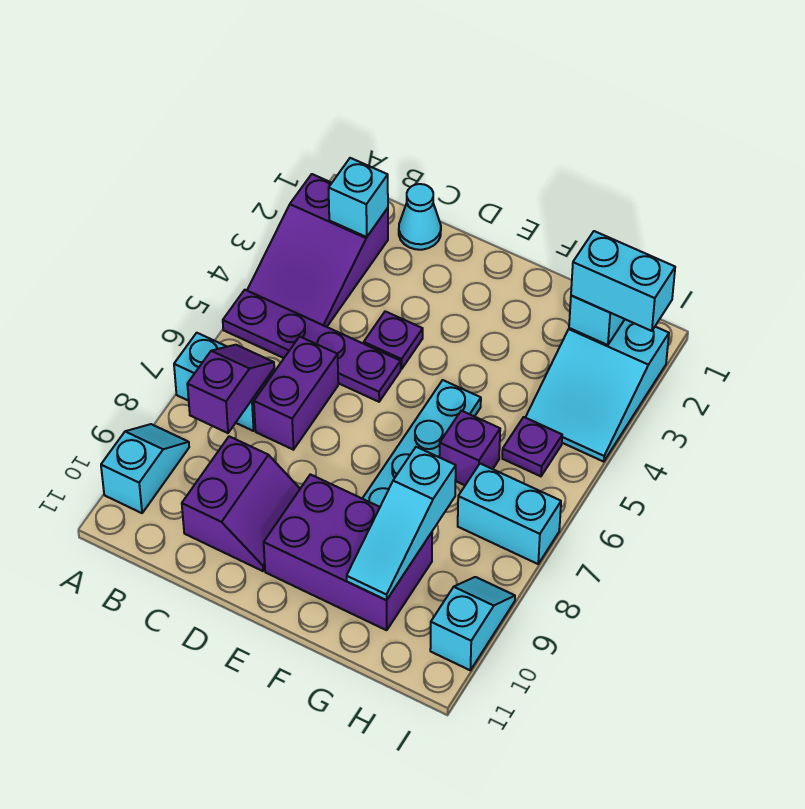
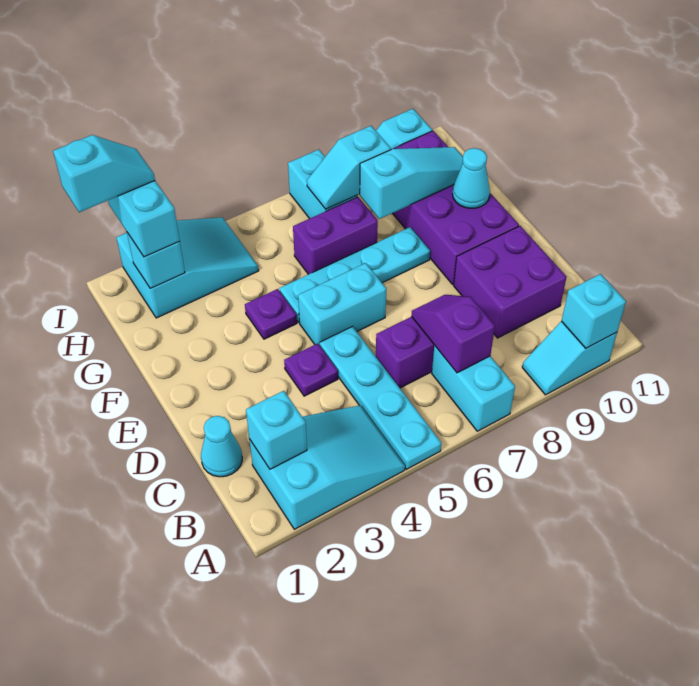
purple 2x3 slope [247,174,388,327] -> cyan 2x3 slope [249,405,405,529]
purple 1x4 plate [223,290,401,402] -> cyan 1x4 plate [320,327,441,469]
none -> cyan 1x1 brick [562,274,626,348]
purple 1x2 slope [187,345,274,433] -> purple 1x2 slope turned to [411,295,495,373]
purple 2x2 slope [182,436,300,571] -> purple 2x2 brick [454,226,567,338]
none -> cyan 1x2 brick [298,263,386,345]
purple 2x3 brick [264,474,432,630] -> purple 2x4 brick [393,131,519,285]
none -> cyan 1x1 cone [453,148,490,208]
purple 1x1 brick [439,411,500,485] -> purple 1x2 brick [293,197,378,274]
purple 1x1 plate [502,417,562,476] -> purple 1x1 plate moved to [245,289,297,339]
none -> cyan 1x2 slope [307,126,391,209]
none -> cyan 1x2 slope [53,135,155,212]

